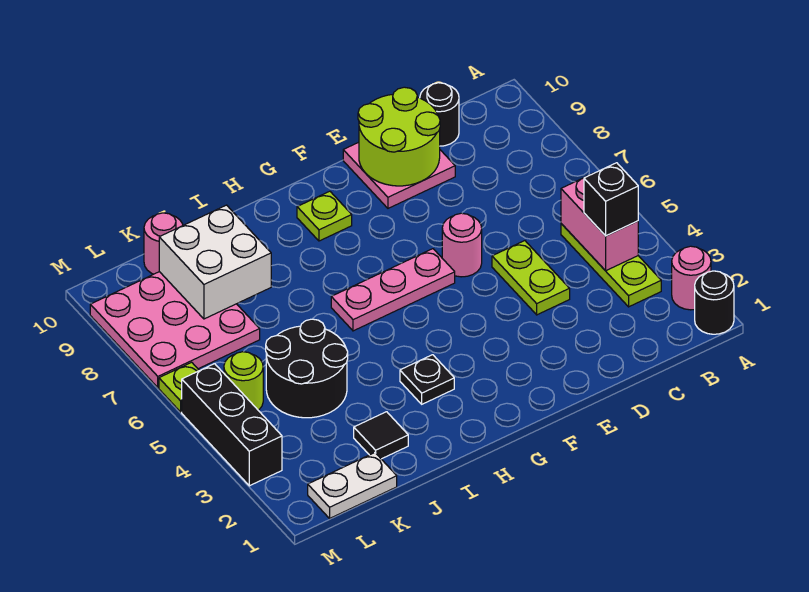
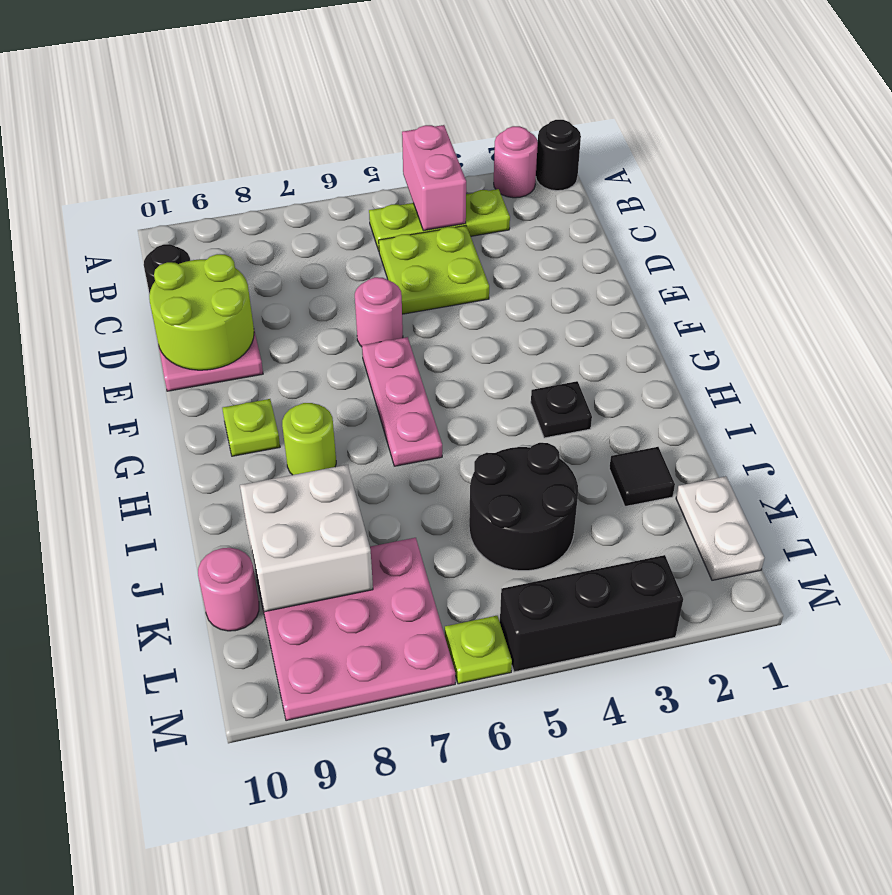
pink 1x2 brick [561,173,638,271] -> pink 1x2 brick turned to [402,125,466,230]
black 1x1 brick [584,163,638,236] -> none
lime 1x2 plate [492,241,570,315] -> lime 2x2 plate [379,226,489,314]
lime 1x1 round brick [224,352,263,410] -> lime 1x1 round brick moved to [282,403,336,475]

